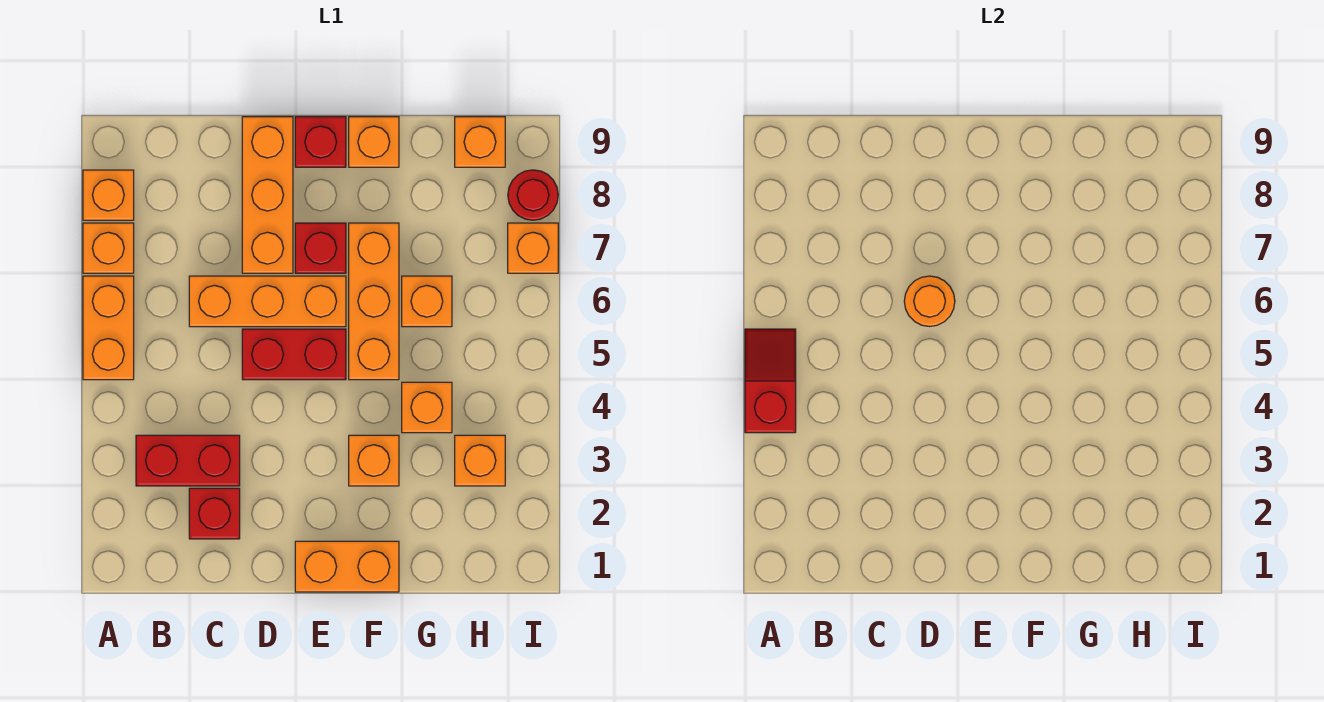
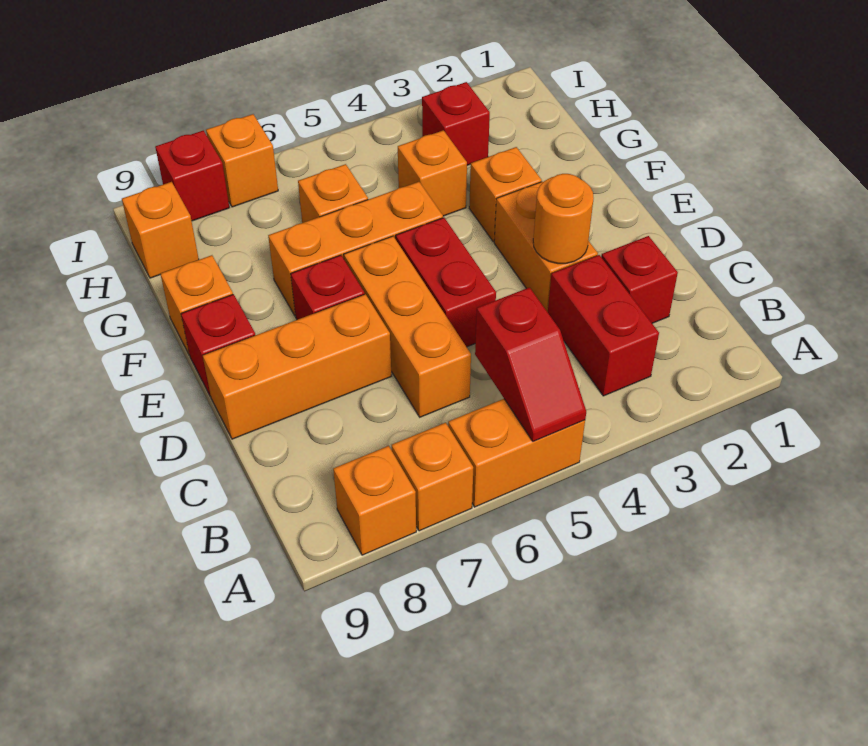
red 1x2 slope [745,329,796,433] -> red 1x2 slope turned to [475,287,586,441]
orange 1x1 round brick [904,276,955,327] -> orange 1x1 round brick moved to [533,174,594,264]
orange 1x2 brick [295,541,399,592] -> orange 1x2 brick moved to [494,182,598,312]
orange 1x1 brick [455,435,505,486] -> red 1x1 brick [422,82,490,165]
red 1x1 round brick [508,170,558,220] -> red 1x1 brick [155,131,229,221]

